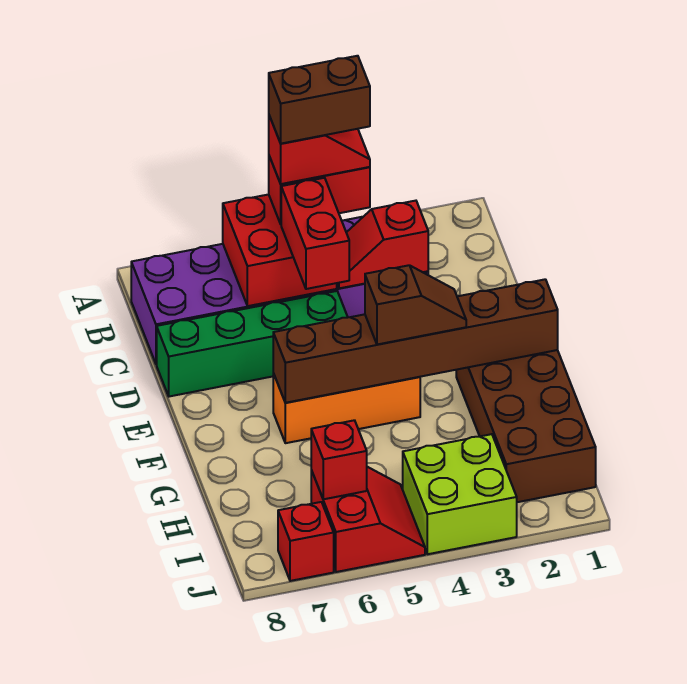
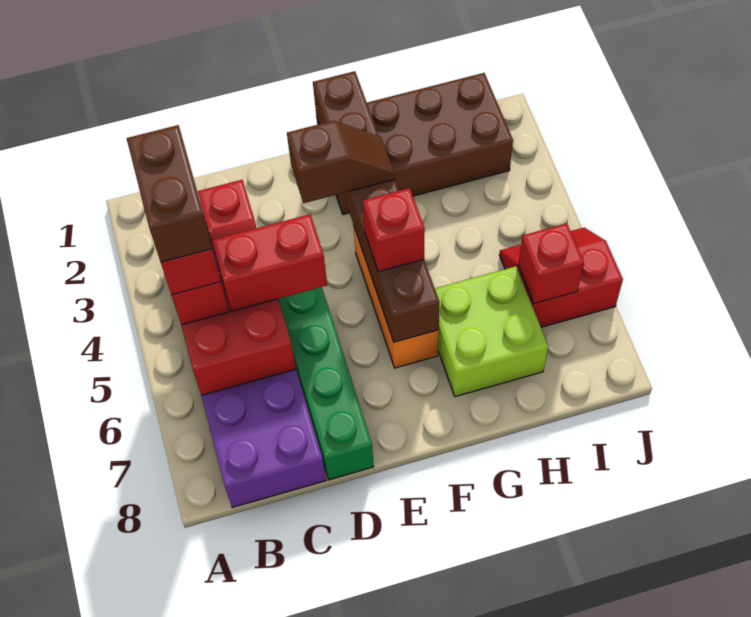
brown 1x2 slope [365,265,466,344] -> brown 1x2 slope turned to [287,121,395,203]
lime 2x2 brick [403,434,517,554] -> lime 2x2 brick moved to [435,266,548,397]
red 1x1 brick [278,502,334,581] -> red 1x1 brick moved to [363,188,425,272]

